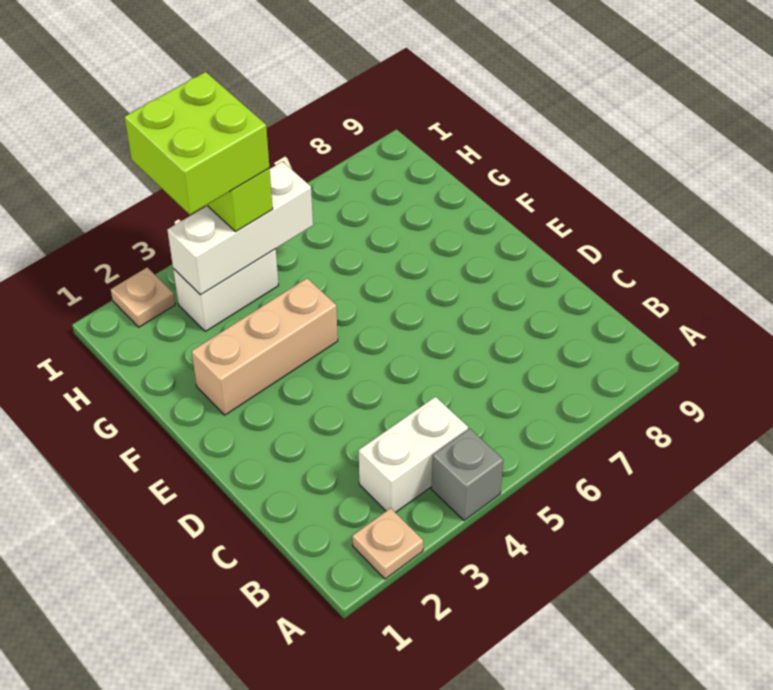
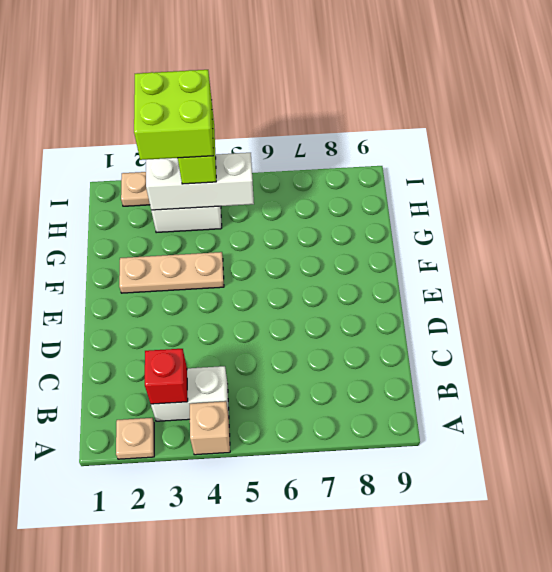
grey 1x1 brick [431,429,503,521] -> tan 1x1 brick [190,401,230,455]
none -> red 1x1 brick [145,349,188,404]
tan 1x3 brick [192,278,338,415] -> tan 1x3 plate [119,252,224,293]

